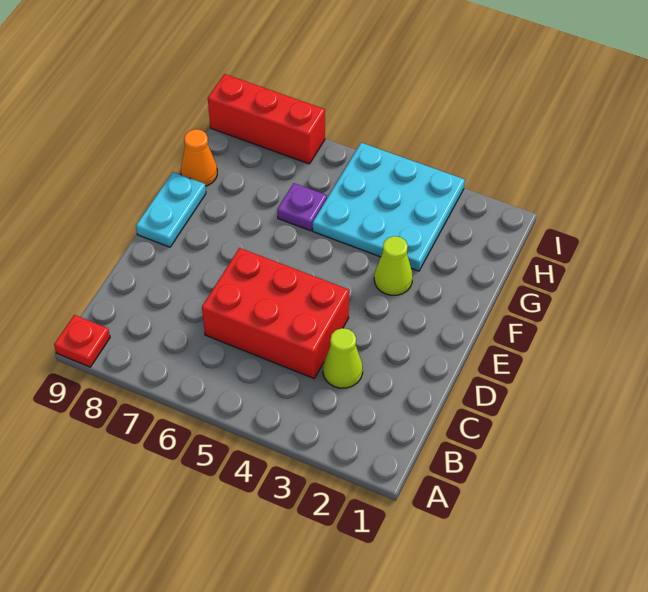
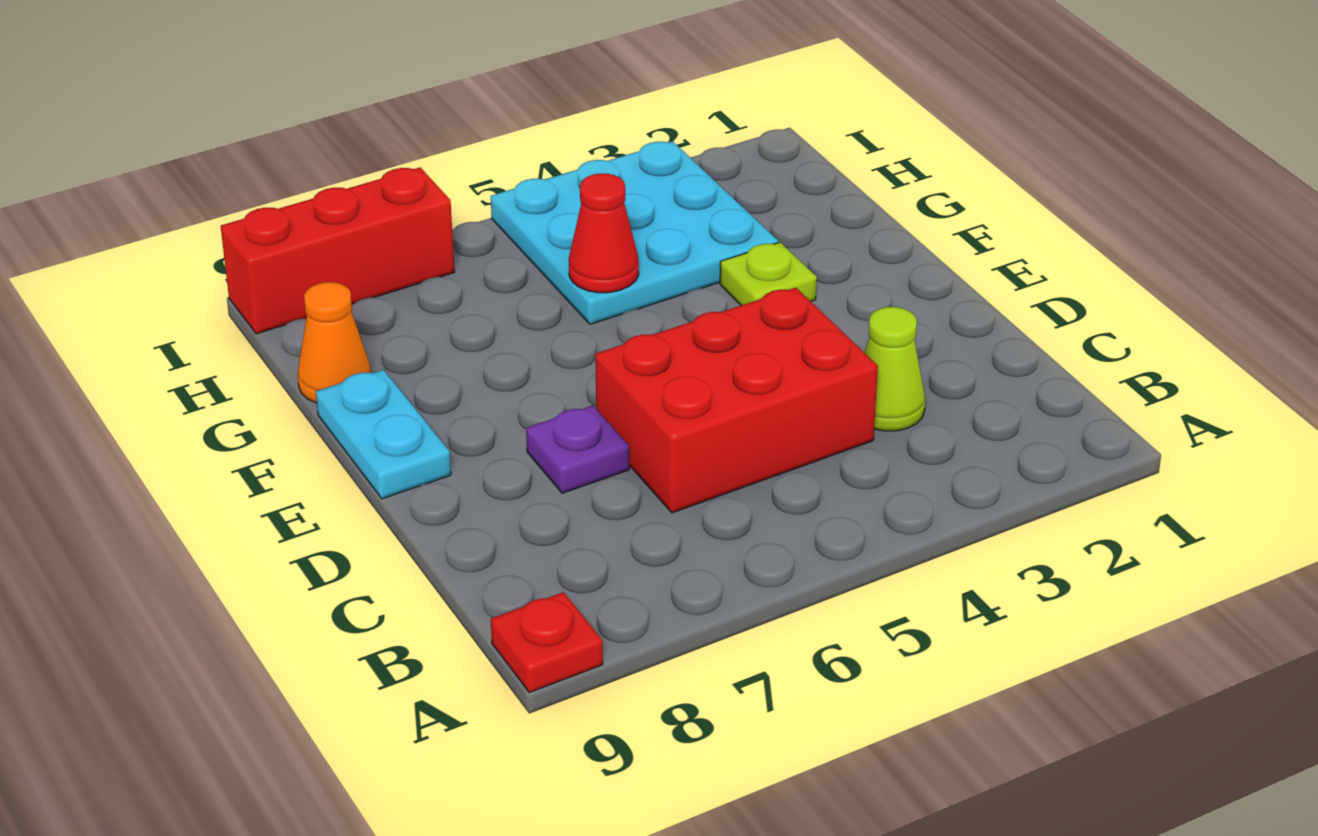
lime 1x1 cone [374,236,413,295] -> lime 1x1 plate [720,242,817,305]
none -> red 1x1 cone [569,174,639,293]
purple 1x1 plate [277,183,327,231] -> purple 1x1 plate moved to [526,405,629,493]

